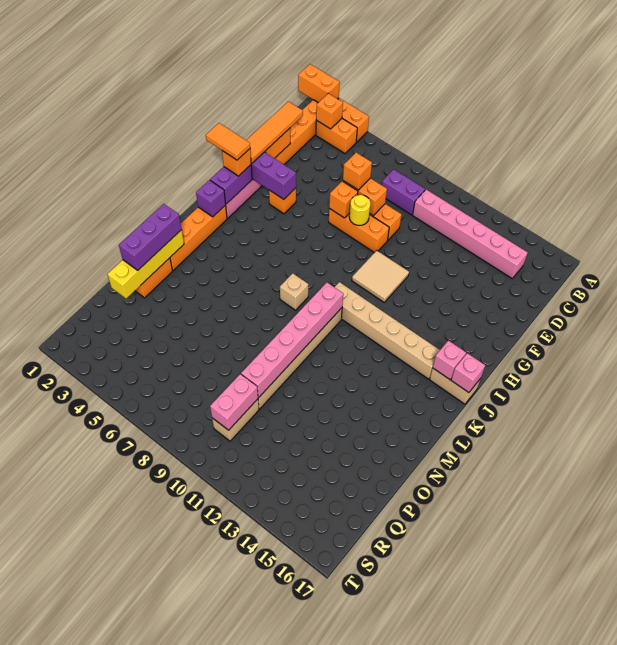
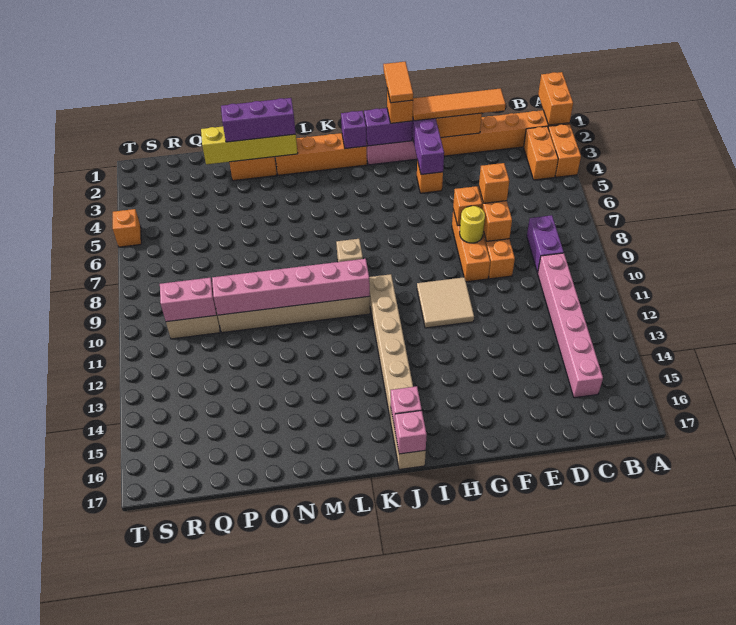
orange 1x1 brick [316,93,343,129] -> orange 1x1 brick moved to [113,209,141,247]

